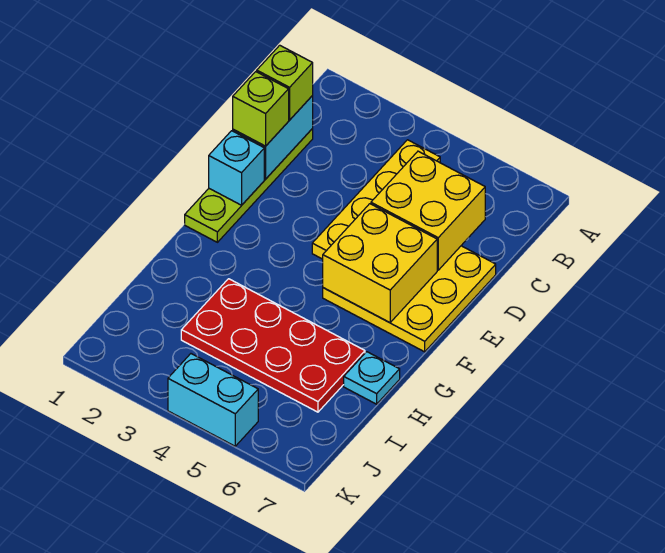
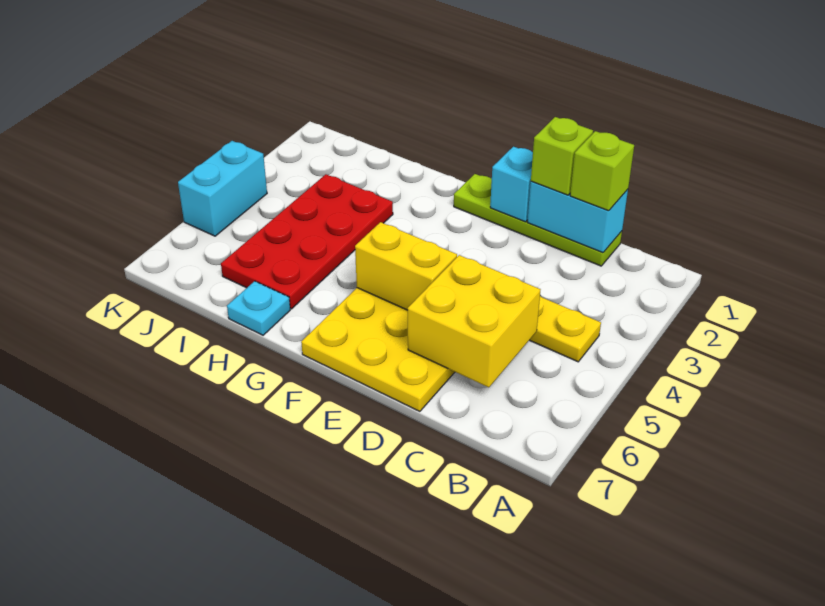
yellow 2x2 brick [323,204,437,323] -> yellow 1x2 brick [355,222,457,310]

